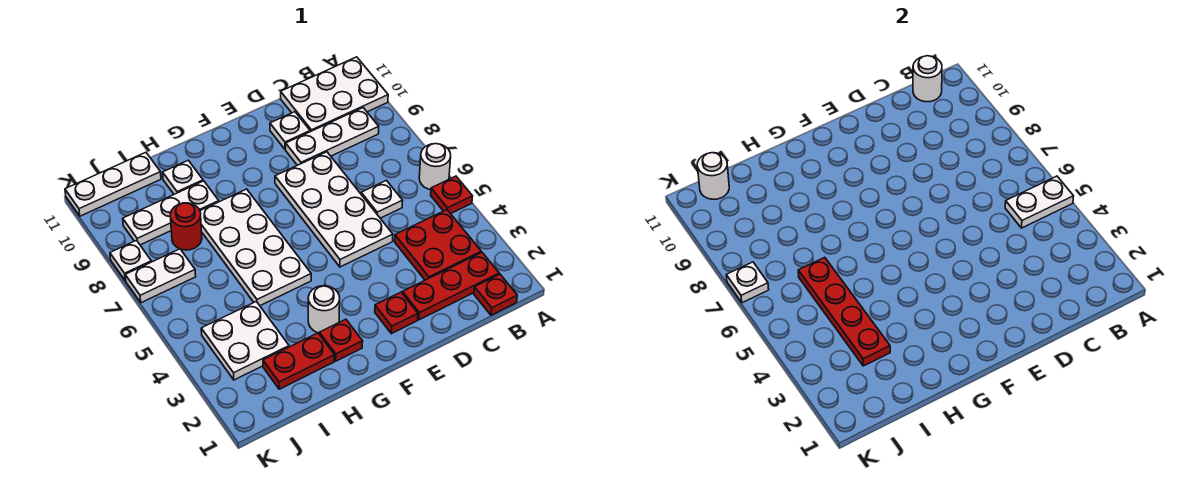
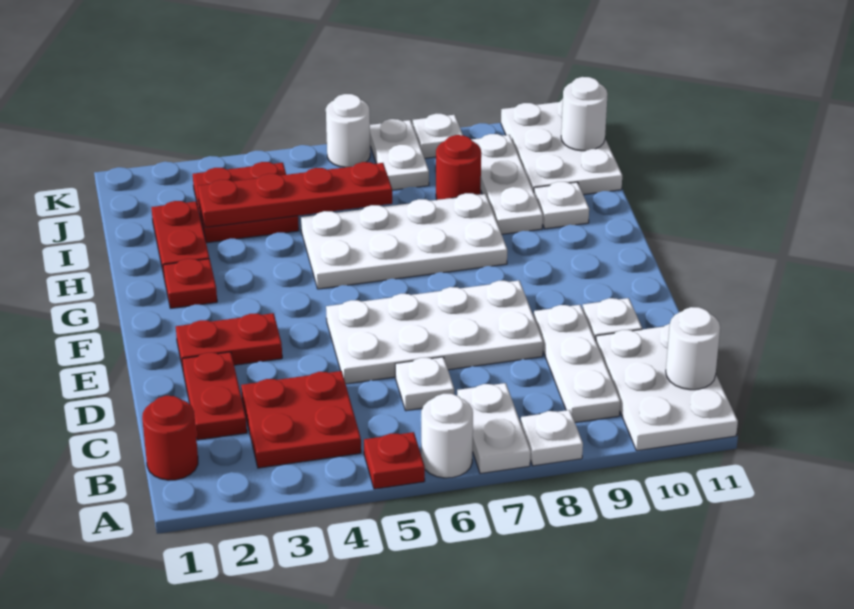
white 1x2 plate [1005,176,1074,228] -> white 1x2 plate moved to [457,383,531,474]
red 1x1 plate [474,274,517,315] -> red 1x1 round brick [142,396,198,480]
red 1x3 plate [402,252,499,320] -> red 1x2 plate [182,352,247,440]
red 1x1 plate [375,292,418,334] -> red 1x2 plate [176,313,282,369]
white 1x1 round brick [308,286,340,333] -> white 1x1 round brick moved to [326,94,370,167]
white 2x2 plate [201,302,289,380] -> red 2x2 plate [193,162,299,243]
white 1x3 plate [65,152,161,216] -> white 2x3 plate [501,99,622,195]
white 1x1 plate [726,262,769,303] -> white 1x1 plate moved to [521,410,583,466]

